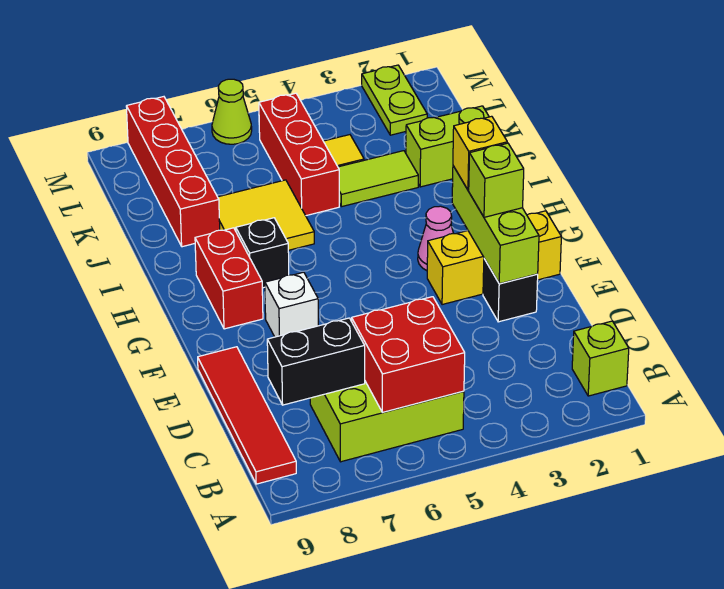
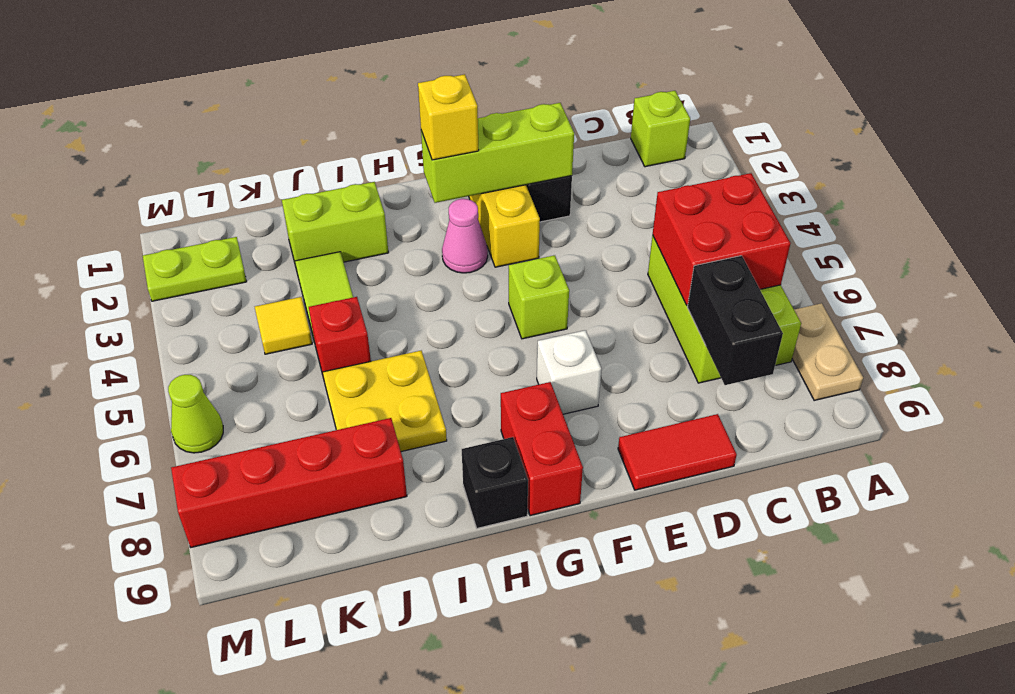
none -> tan 1x2 plate [792,303,863,401]
red 1x4 tile [198,347,296,484] -> red 1x2 tile [618,414,737,490]
lime 1x1 brick [469,143,524,217] -> lime 1x1 brick moved to [509,255,569,339]
red 1x2 brick [195,228,263,329] -> red 1x2 brick turned to [501,382,583,516]
black 1x1 brick [236,218,289,288] -> black 1x1 brick moved to [462,437,528,528]
yellow 2x2 tile [218,180,314,250] -> yellow 2x2 plate [323,351,447,452]
lime 1x2 brick [406,106,489,187] -> lime 1x2 brick turned to [282,182,389,266]
red 1x3 brick [259,93,339,216] -> red 1x1 brick [309,297,371,378]

